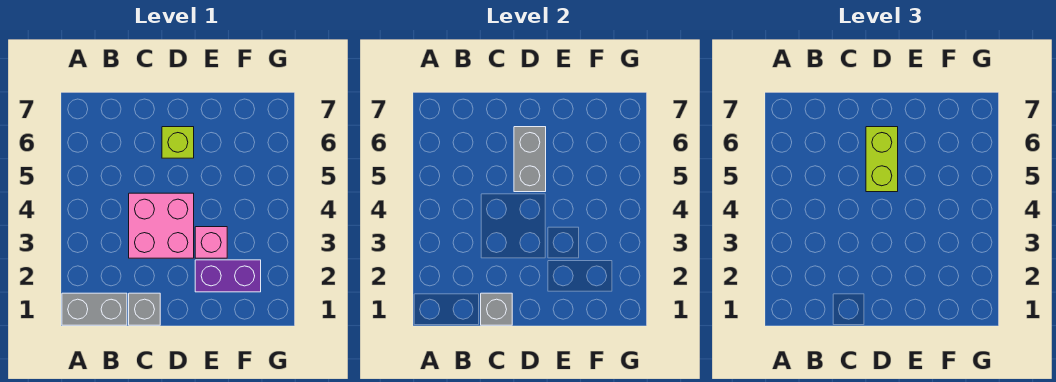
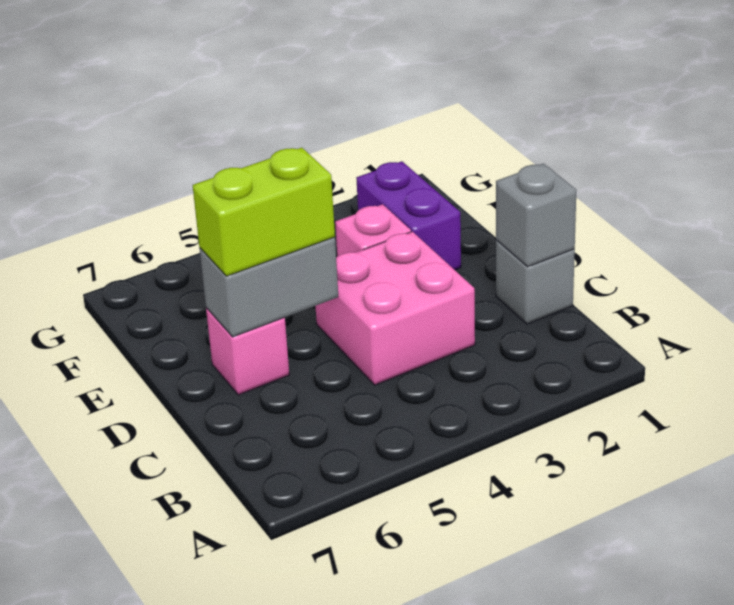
grey 1x2 brick [62,293,127,325] -> none
lime 1x1 brick [162,127,194,158] -> pink 1x1 brick [206,308,289,395]

